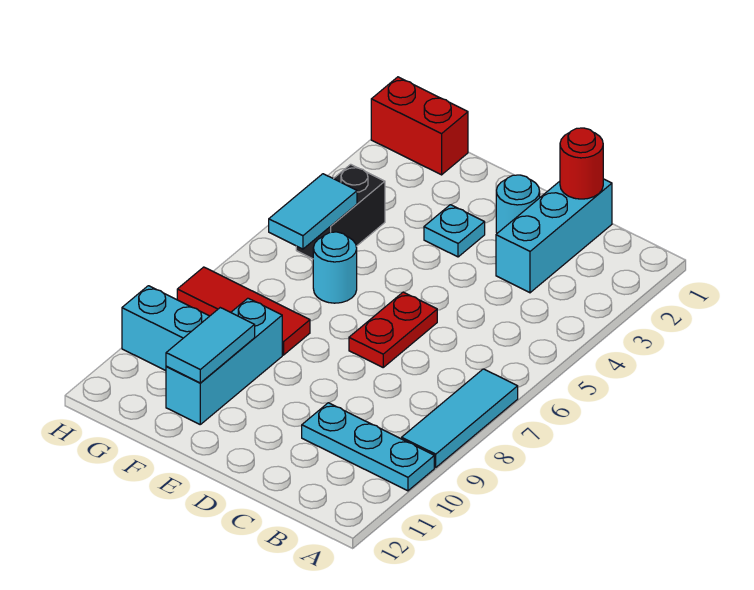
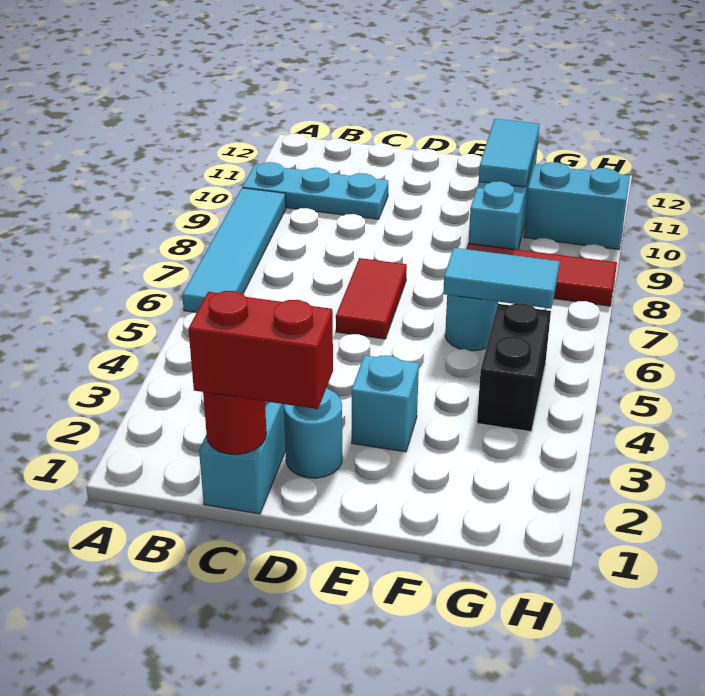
cyan 1x3 tile [402,369,518,467] -> cyan 1x4 tile [182,188,286,313]
red 1x2 plate [349,292,437,367] -> red 1x2 tile [336,258,407,339]
cyan 1x1 plate [424,205,485,257] -> cyan 1x1 brick [352,355,419,452]
red 1x2 brick [371,77,468,175] -> red 1x2 brick moved to [188,291,333,409]
cyan 1x2 tile [269,174,357,249] -> cyan 1x2 tile turned to [443,248,559,309]

